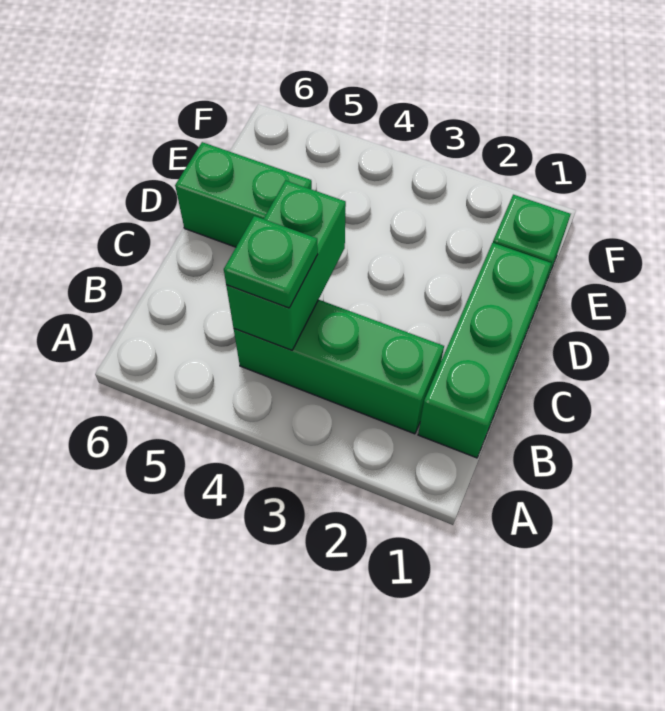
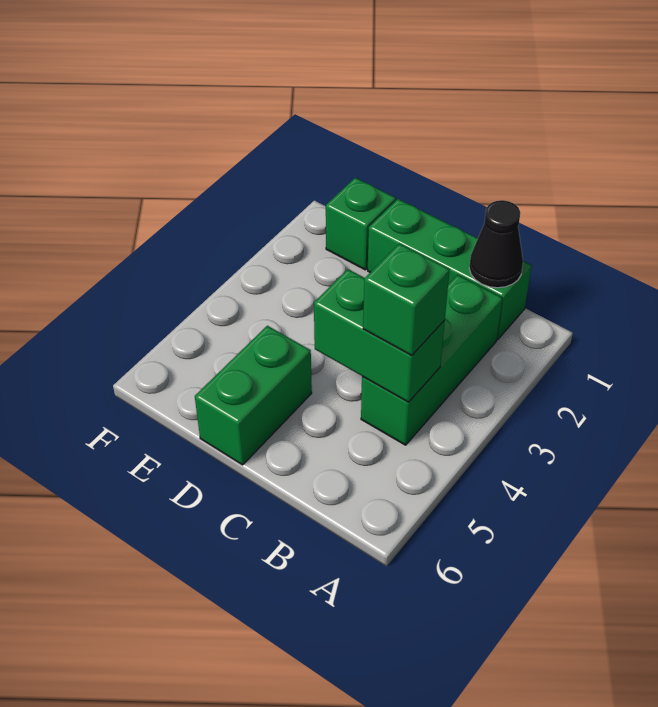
none -> black 1x1 cone [469,200,523,288]
green 1x1 plate [224,216,318,308] -> green 1x1 brick [363,244,450,356]

